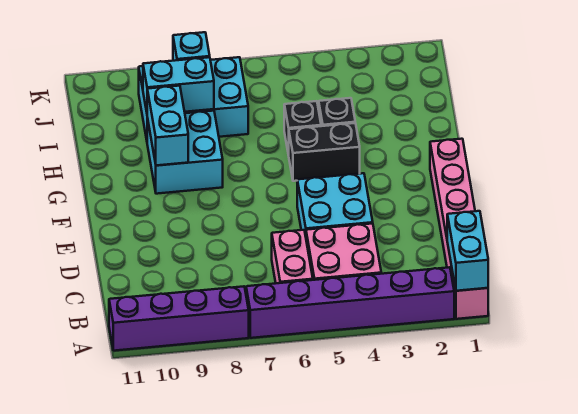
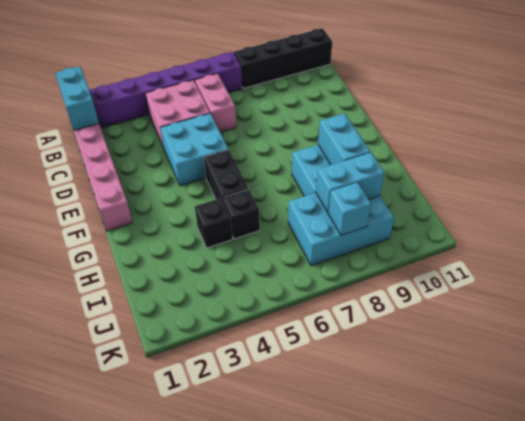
purple 1x4 brick [109,286,249,351] -> black 1x4 brick [234,28,332,88]
black 1x2 brick [289,123,360,181] -> black 1x2 brick turned to [204,150,248,200]

